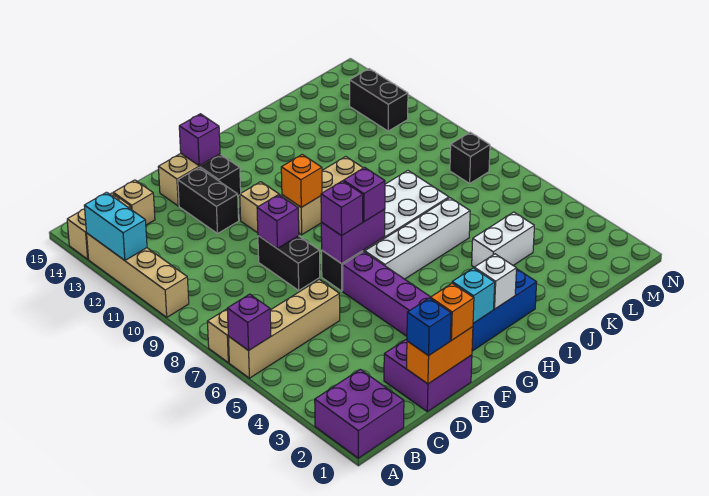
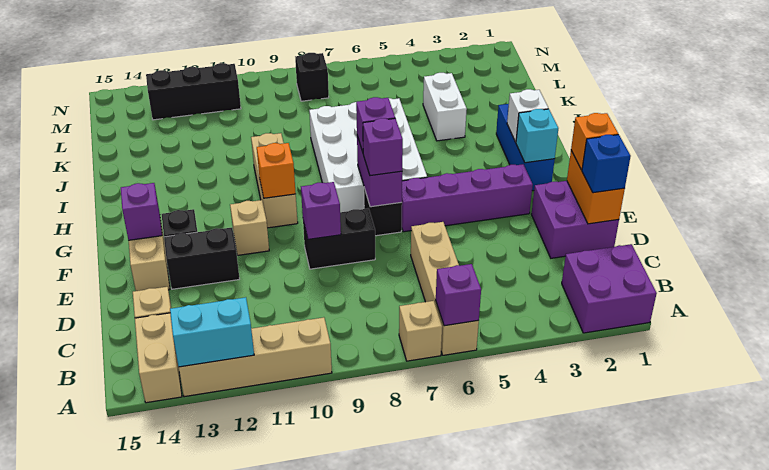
black 1x2 brick [350,69,408,131] -> black 1x3 brick [146,63,241,120]

